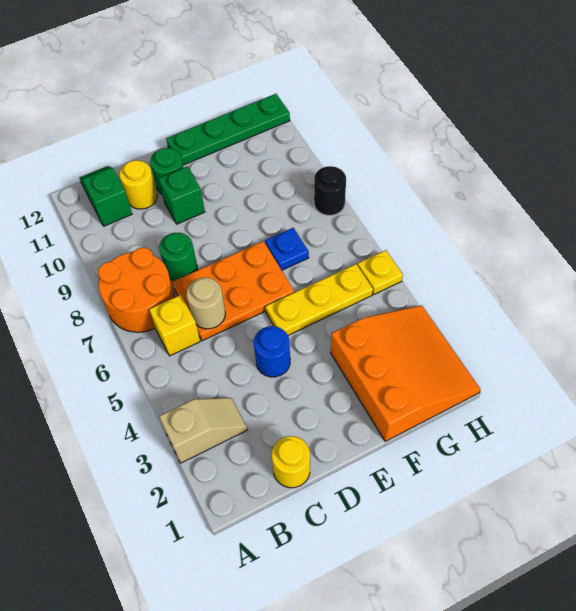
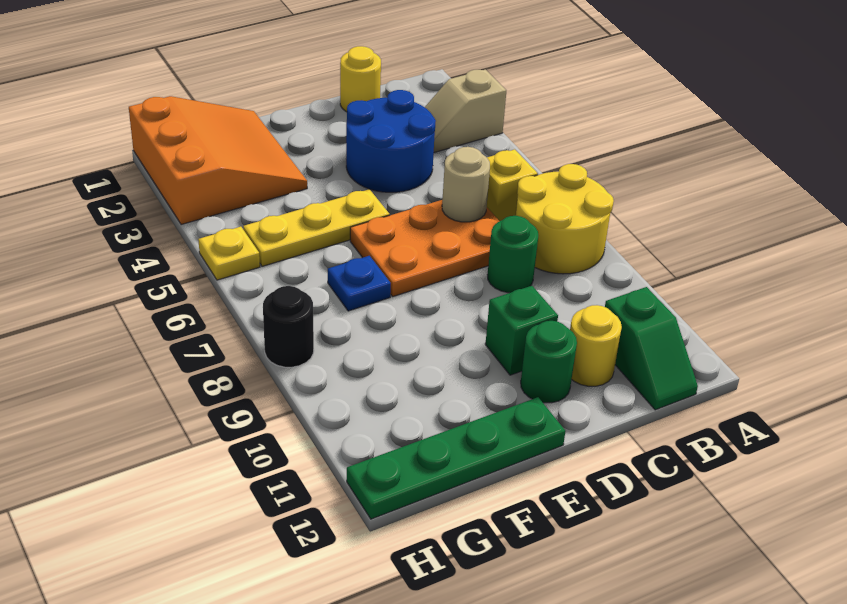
orange 2x2 round brick [98,247,175,332] -> yellow 2x2 round brick [516,164,614,274]
blue 1x1 round brick [254,326,290,377] -> blue 2x2 round brick [346,90,436,192]
orange 3x3 slope [331,305,481,441] -> orange 3x3 slope turned to [129,96,307,225]

